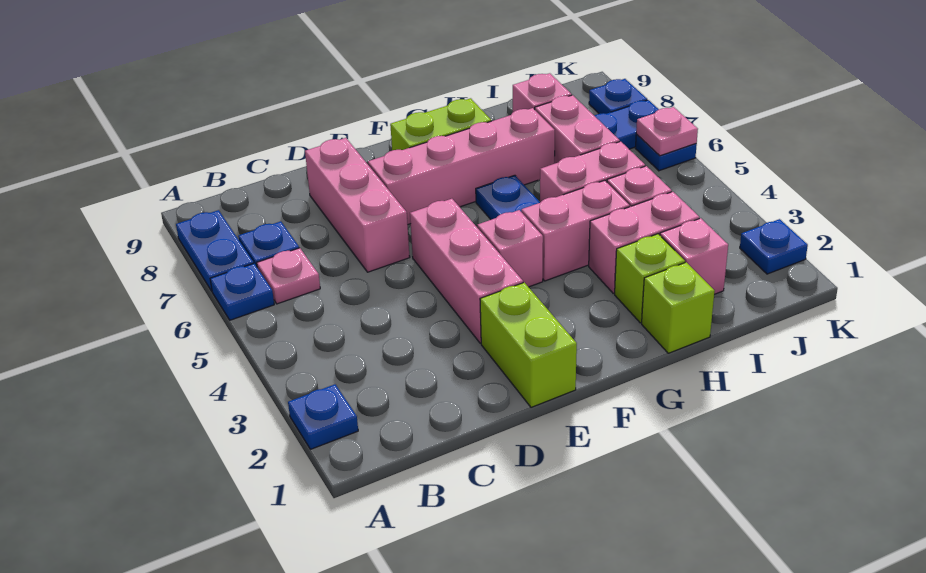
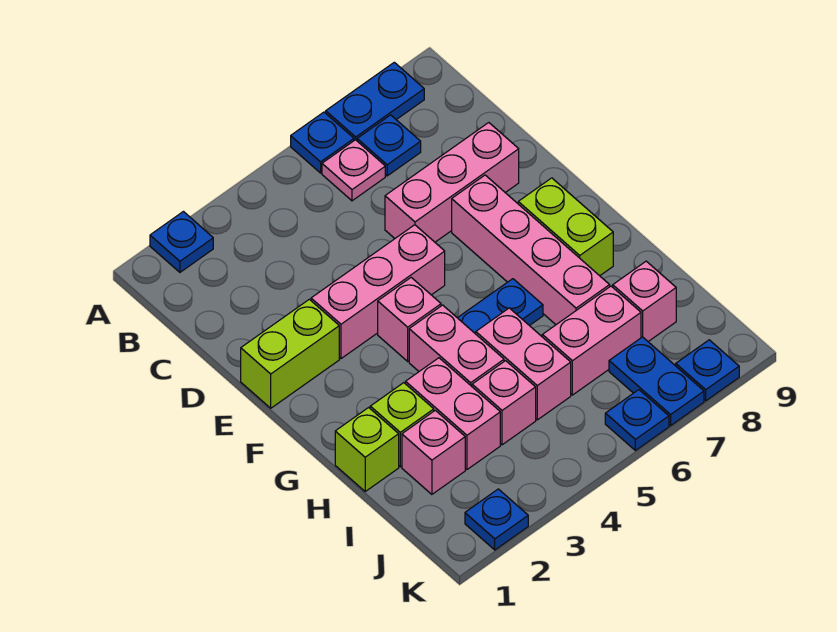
pink 1x1 plate [636,107,698,156] -> none

